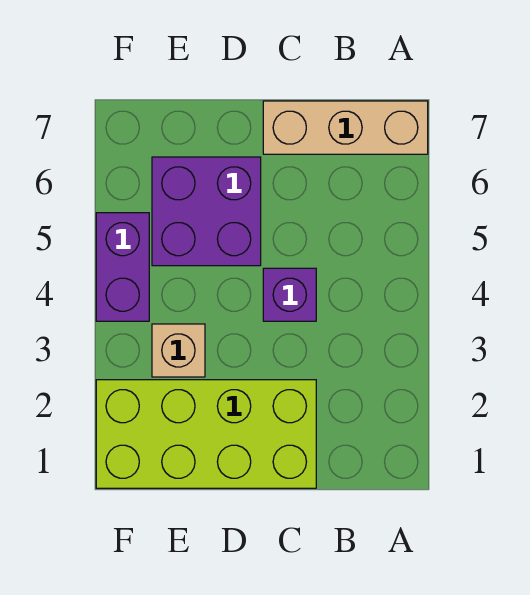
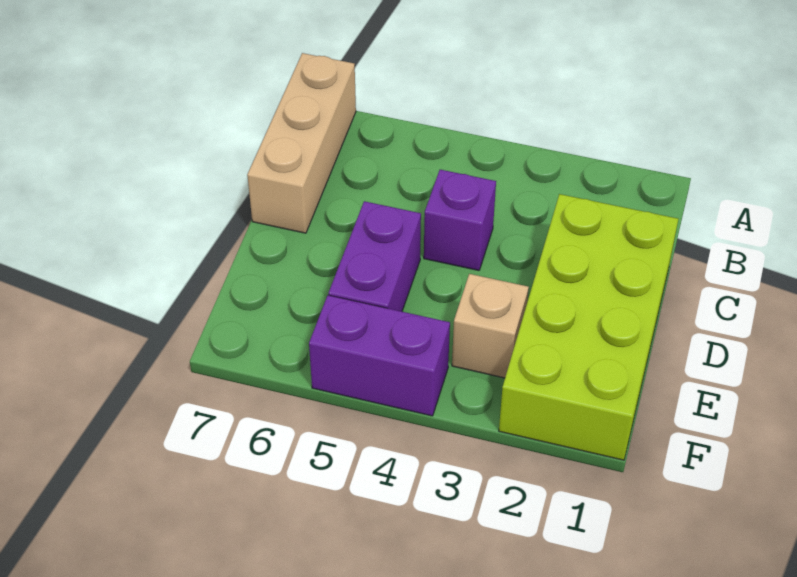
purple 2x2 brick [152,157,261,266] -> purple 1x2 brick [328,201,421,312]

